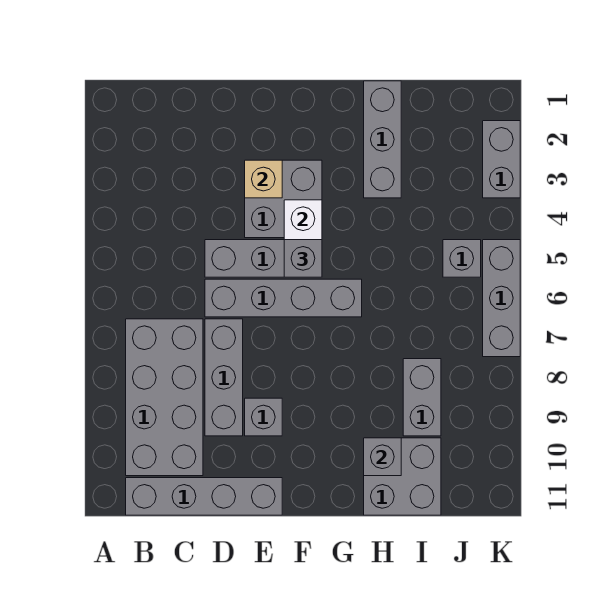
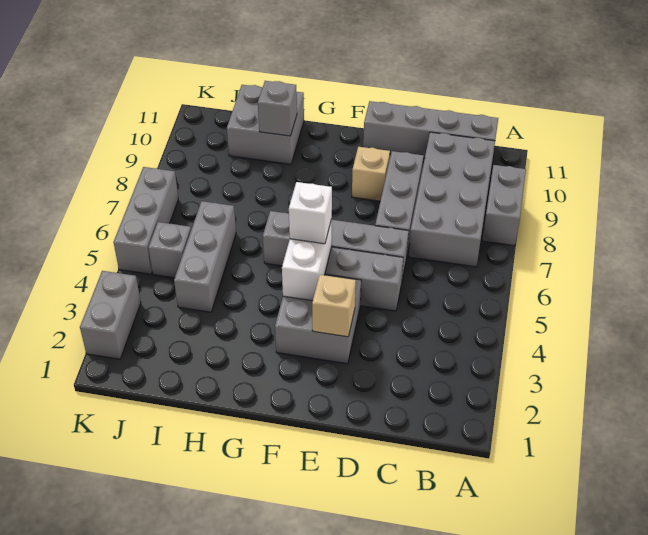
grey 1x1 brick [245,398,282,436] -> tan 1x1 brick [352,147,390,201]
grey 1x1 brick [284,240,322,277] -> white 1x1 brick [289,182,332,244]
grey 1x3 brick [364,81,401,198] -> grey 1x3 brick moved to [174,201,236,312]
grey 1x2 brick [403,359,441,436] -> grey 1x2 brick moved to [482,165,526,246]

